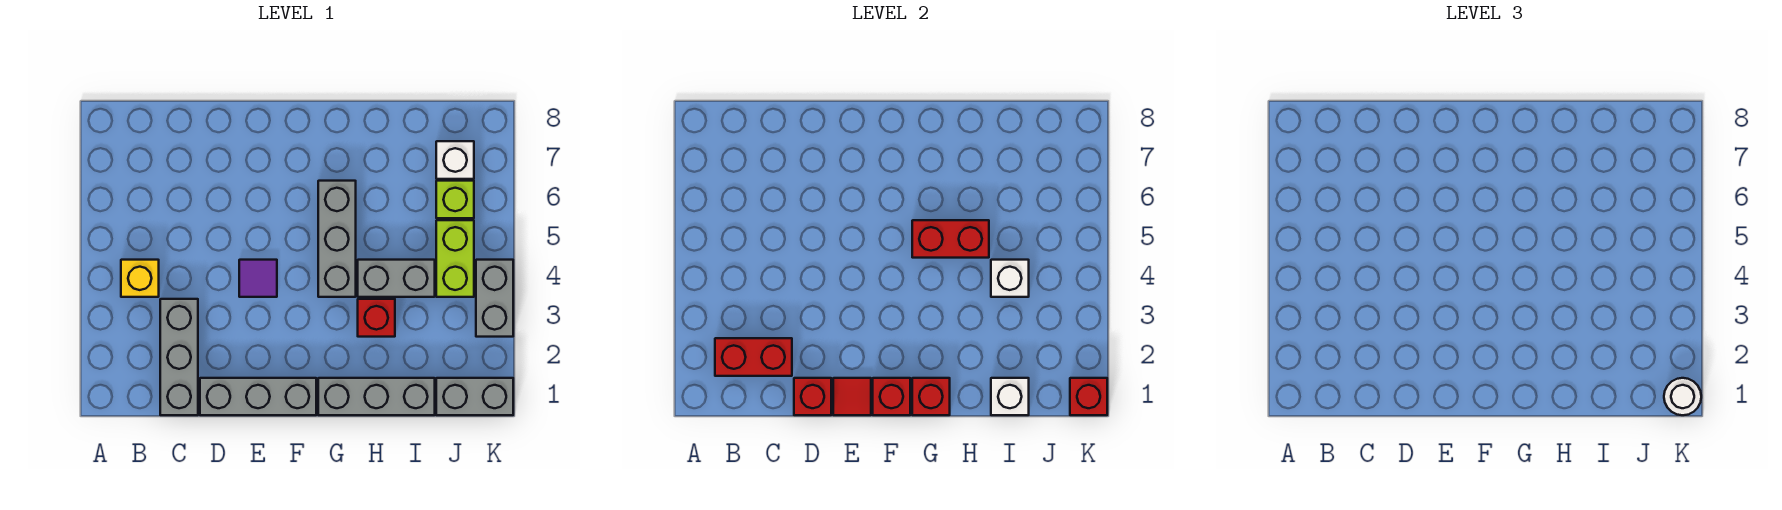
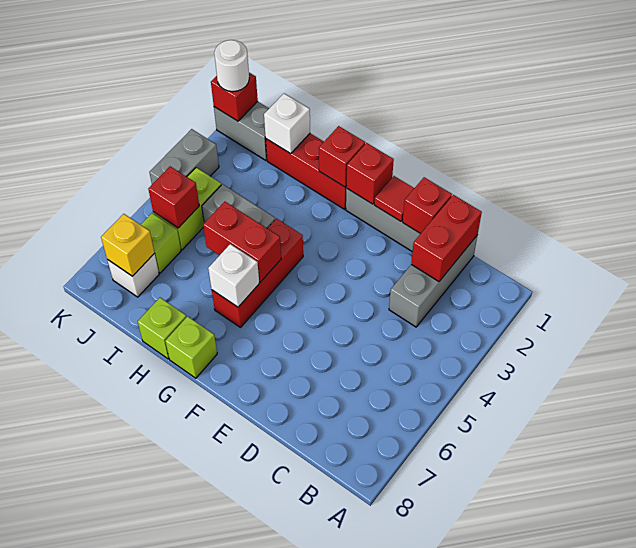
red 1x2 brick [715,338,792,376] -> red 1x2 brick turned to [411,195,482,281]
yellow 1x1 brick [121,260,159,297] -> yellow 1x1 brick moved to [101,214,154,276]
purple 1x1 tile [239,260,277,297] -> none
grey 1x3 brick [318,378,435,415] -> red 1x3 brick [266,133,346,209]
grey 1x3 brick [318,181,356,297] -> red 1x3 brick [212,219,303,327]
none -> lime 1x1 brick [165,316,217,378]
red 1x1 brick [358,299,395,337] -> red 1x1 brick moved to [148,166,199,228]
none -> lime 1x1 brick [138,298,186,359]
white 1x1 brick [991,260,1029,297] -> white 1x1 brick moved to [208,244,259,307]

